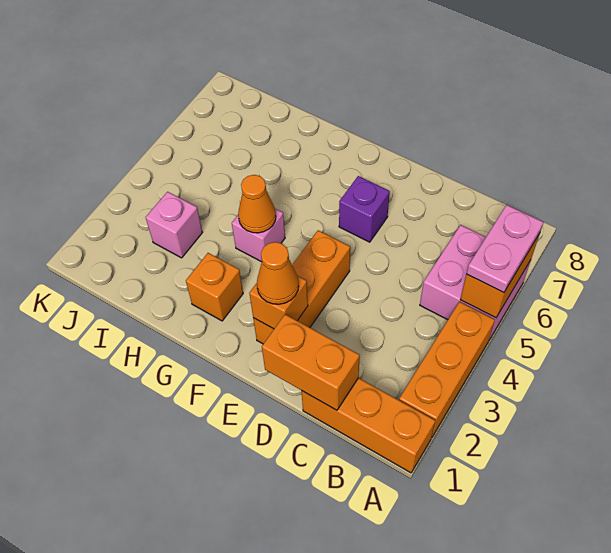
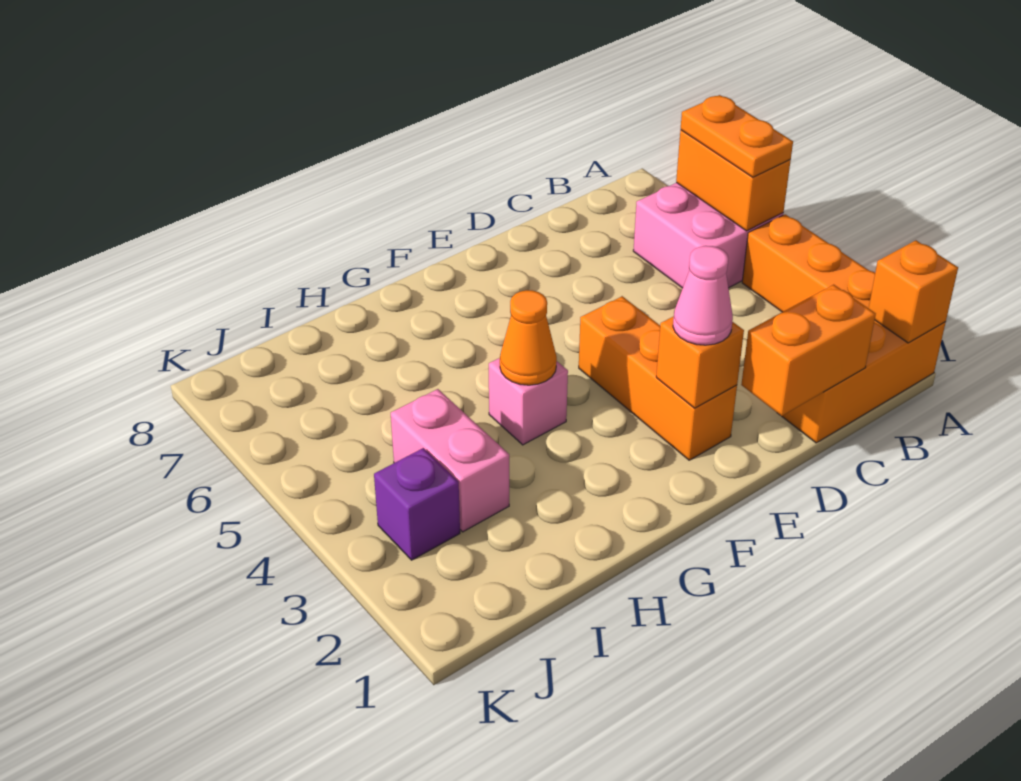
pink 1x2 plate [467,205,544,293] -> orange 1x2 plate [681,95,793,177]
orange 1x1 cone [257,242,299,304] -> pink 1x1 cone [673,246,733,345]
purple 1x1 brick [339,176,390,242] -> purple 1x1 brick moved to [374,448,460,560]
orange 1x1 brick [186,253,243,321] -> orange 1x1 brick moved to [869,240,958,343]
pink 1x1 brick [146,192,203,258] -> pink 1x2 brick [391,389,509,532]

